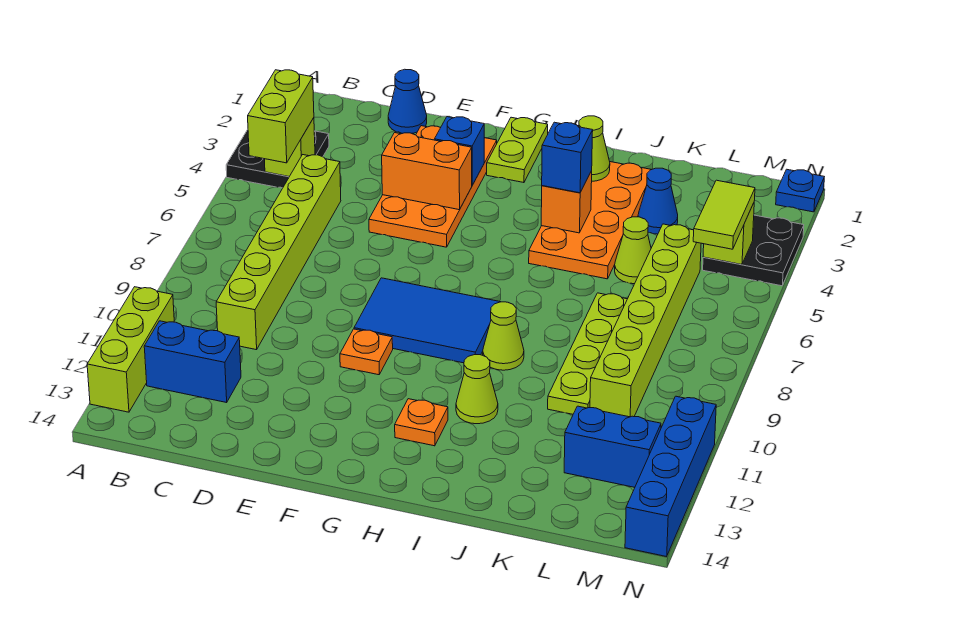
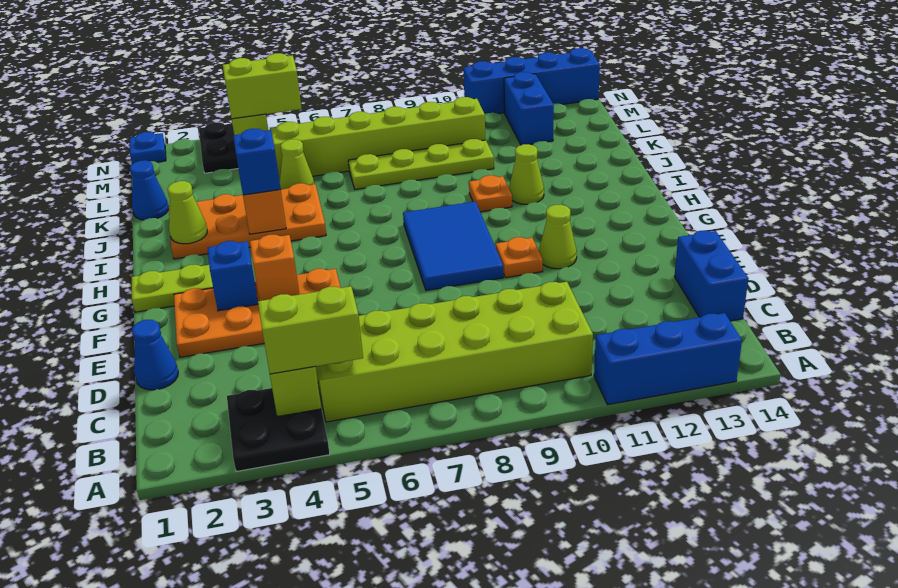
lime 1x3 brick [87,287,174,412] -> blue 1x3 brick [594,313,742,405]
blue 1x2 brick [144,321,241,403] -> blue 1x2 brick moved to [674,231,749,321]
lime 1x6 brick [216,155,341,350] -> lime 2x6 brick [316,282,593,422]
orange 1x2 brick [382,133,472,210] -> orange 1x1 brick [250,235,299,301]
orange 1x1 plate [395,399,448,446] -> orange 1x1 plate moved to [469,175,512,212]
lime 1x1 cone [483,302,524,370] -> lime 1x1 cone moved to [539,205,577,269]
blue 1x1 cone [638,168,678,234] -> blue 1x1 cone moved to [130,160,169,220]
lime 1x2 tile [693,180,755,249] -> lime 1x2 brick [223,53,302,119]

